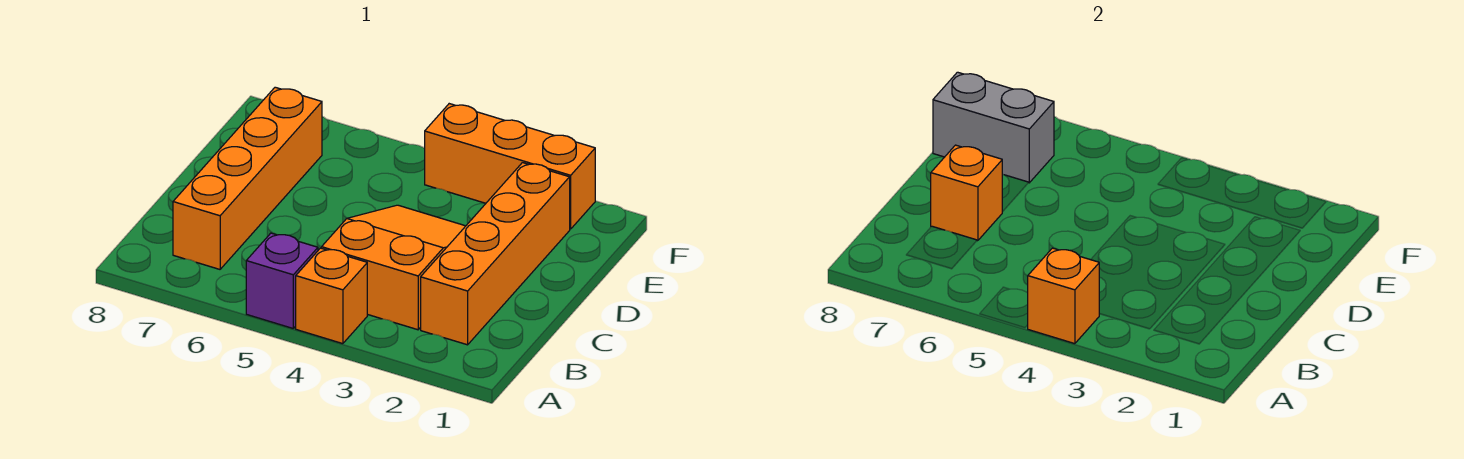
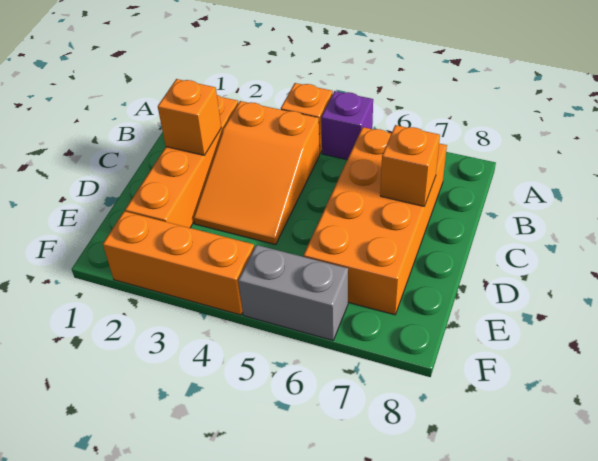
orange 1x1 brick [1028,248,1099,344] -> orange 1x1 brick moved to [158,79,221,155]
orange 1x4 brick [173,87,322,269] -> orange 2x4 brick [304,127,447,315]
grey 1x2 brick [933,72,1054,183] -> grey 1x2 brick moved to [238,245,348,341]

